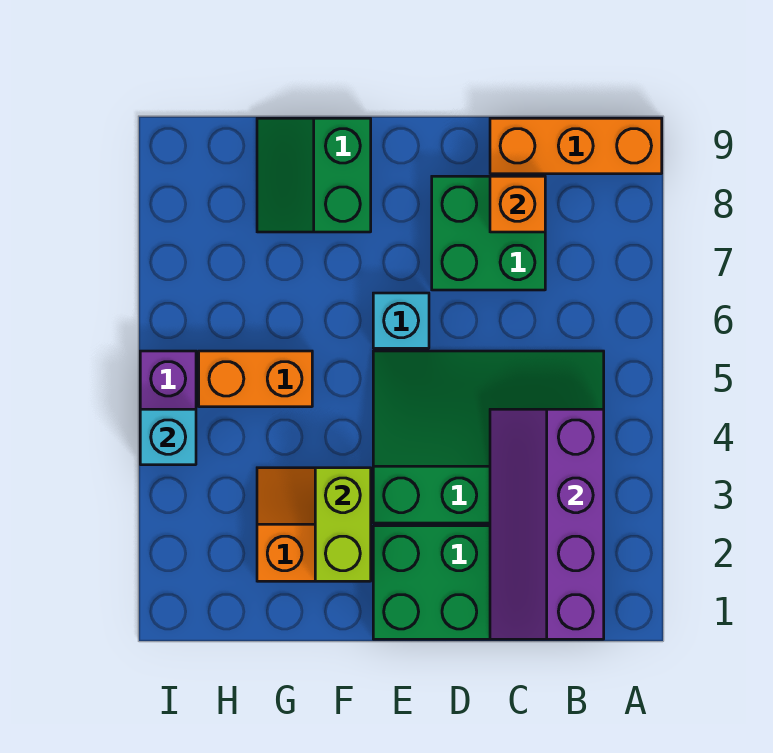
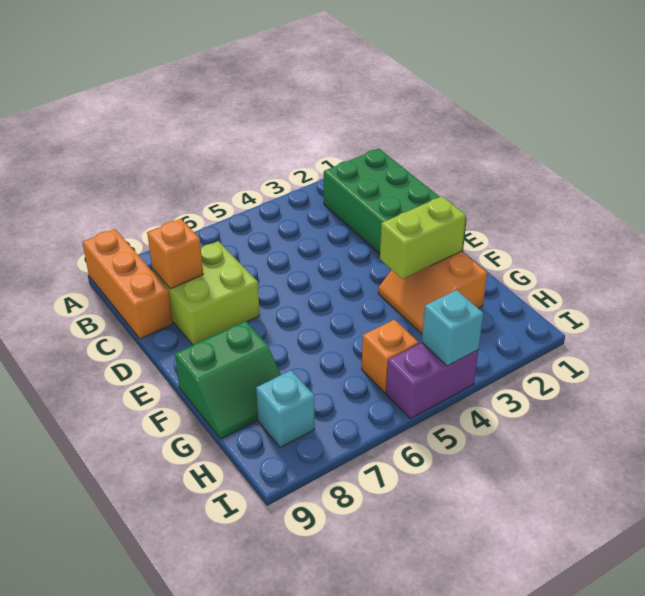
purple 2x4 slope [490,409,604,639] -> none
green 3x4 slope [373,351,604,523] -> none
green 2x2 brick [432,176,545,290] -> lime 2x2 brick [152,241,260,345]
cyan 1x1 brick [373,293,429,348] -> cyan 1x1 brick moved to [256,371,315,447]
orange 1x2 brick [199,351,312,407] -> orange 1x1 brick [362,320,419,393]

